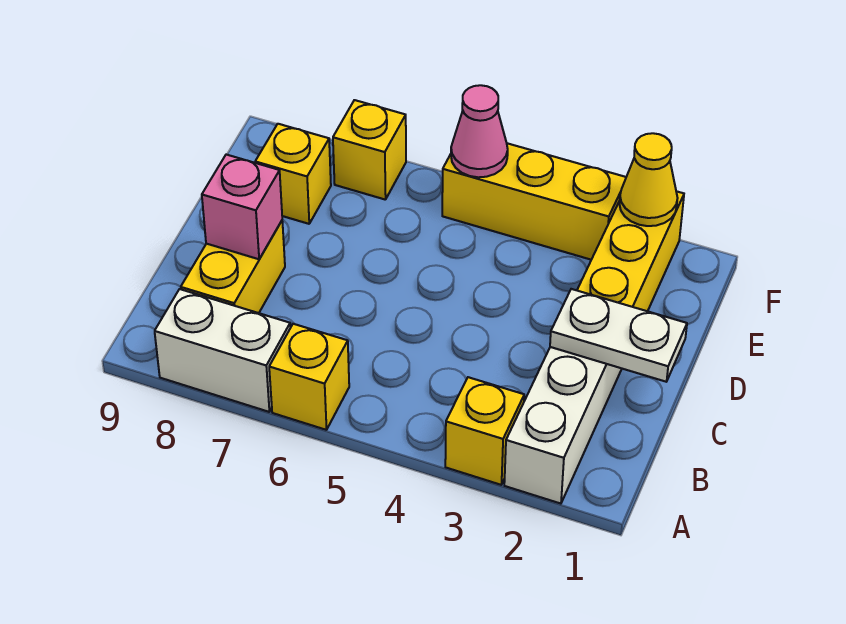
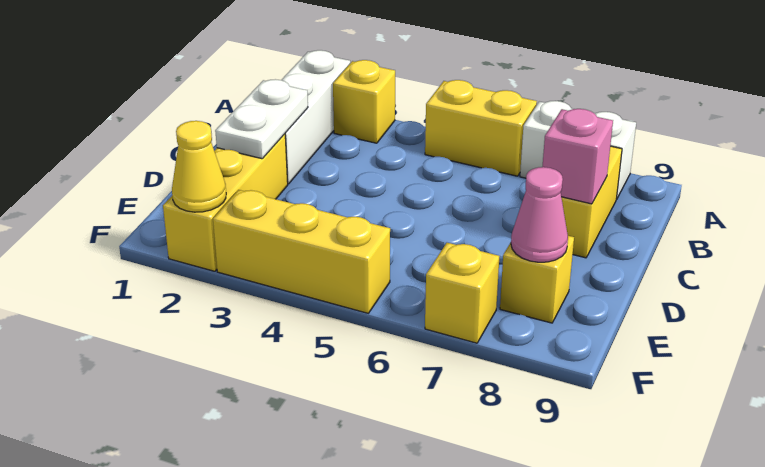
yellow 1x1 brick [269,324,349,430] -> yellow 1x2 brick [425,80,537,176]
white 1x2 plate [550,289,687,382] -> white 1x2 plate turned to [215,79,308,159]
pink 1x1 cone [451,85,508,177] -> pink 1x1 cone moved to [511,167,568,262]

